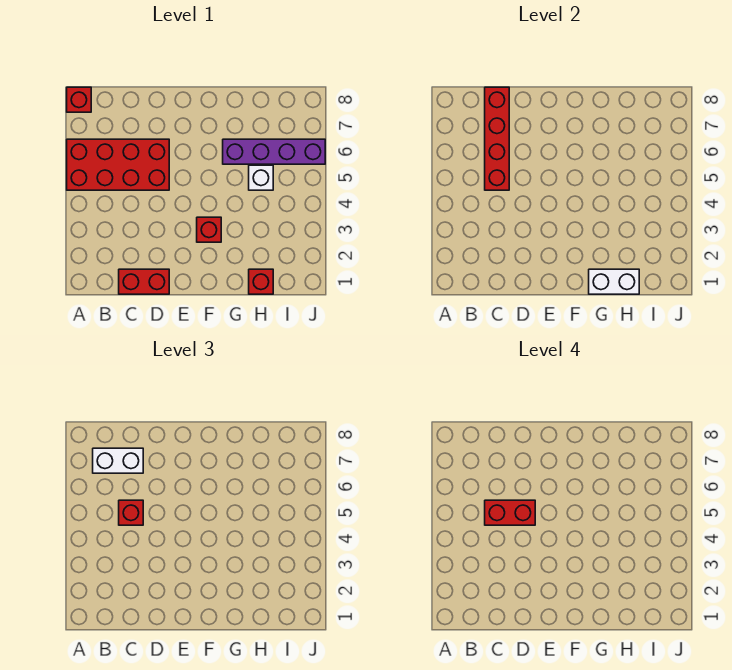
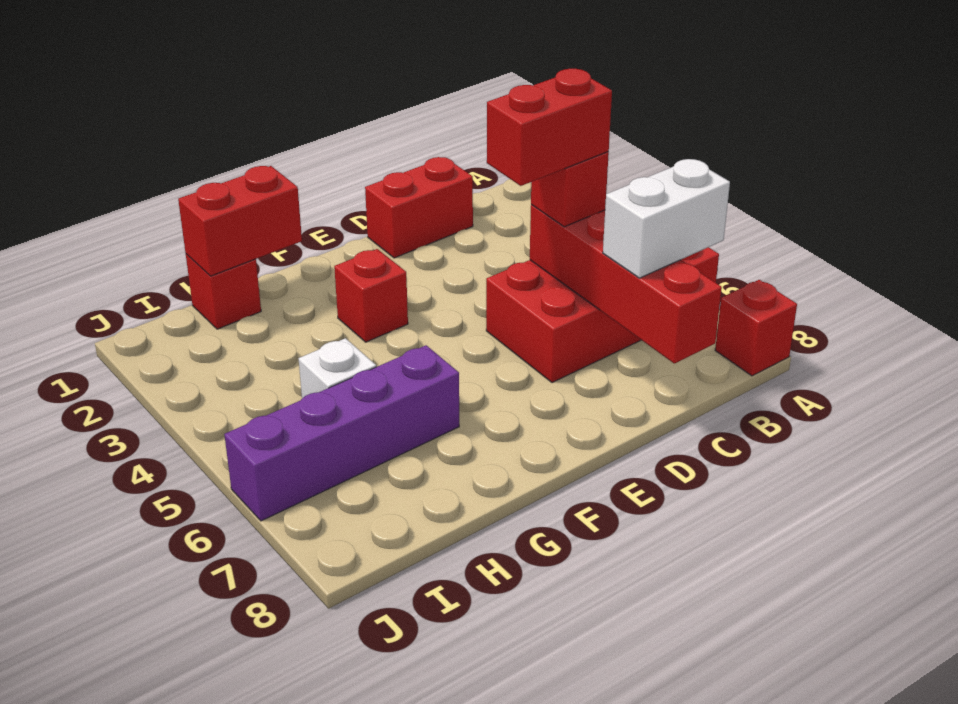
white 1x2 brick [589,269,639,294] -> red 1x2 brick [178,166,302,276]

